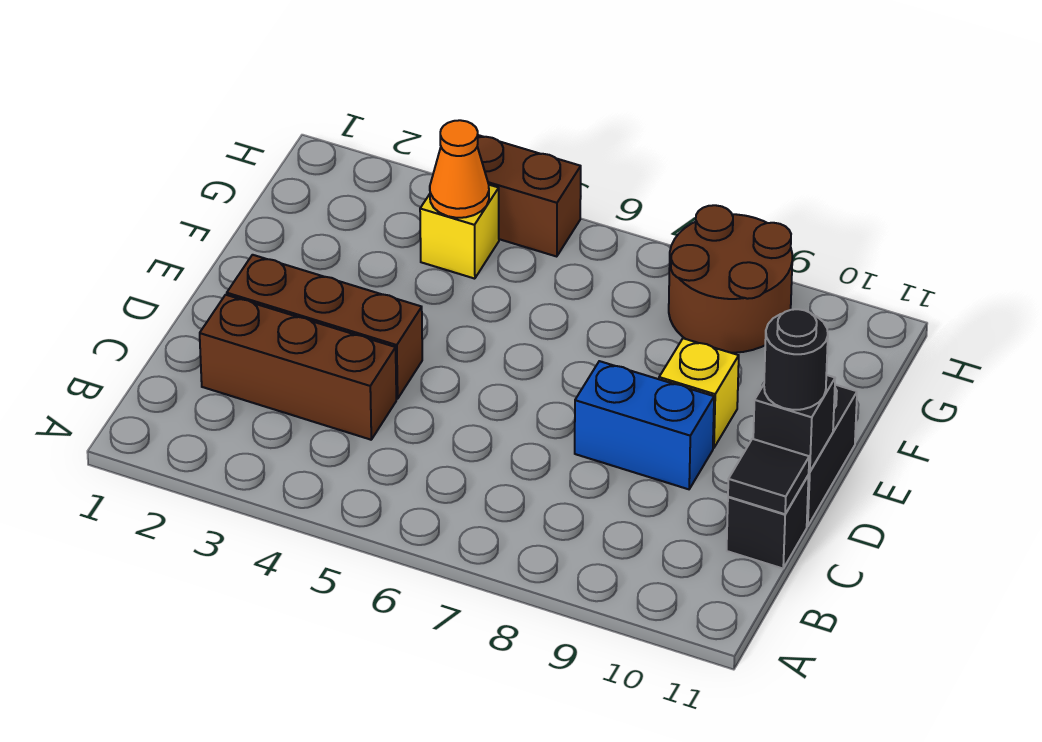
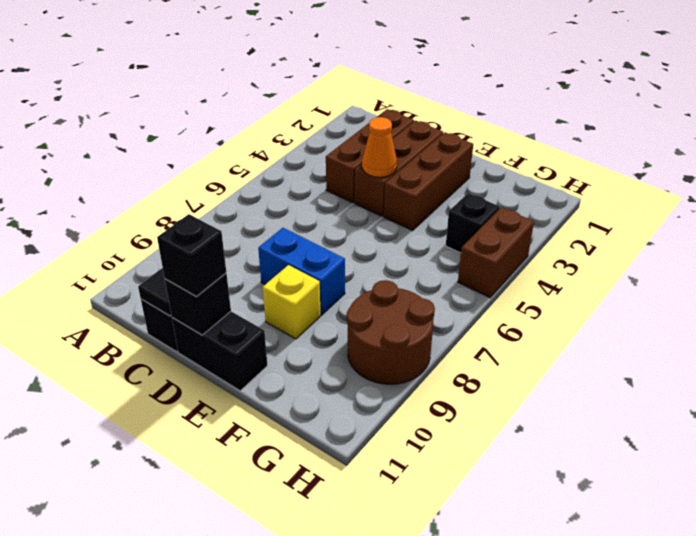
blue 1x2 brick [575,361,714,489] -> blue 1x2 brick turned to [258,228,345,315]
black 1x1 round brick [764,309,828,410] -> black 1x1 brick [157,214,226,297]
none -> brown 1x3 brick [384,132,473,230]
yellow 1x1 brick [420,185,499,279] -> black 1x1 brick [446,193,500,253]
orange 1x1 cone [430,120,489,218] -> orange 1x1 cone moved to [362,117,397,177]

